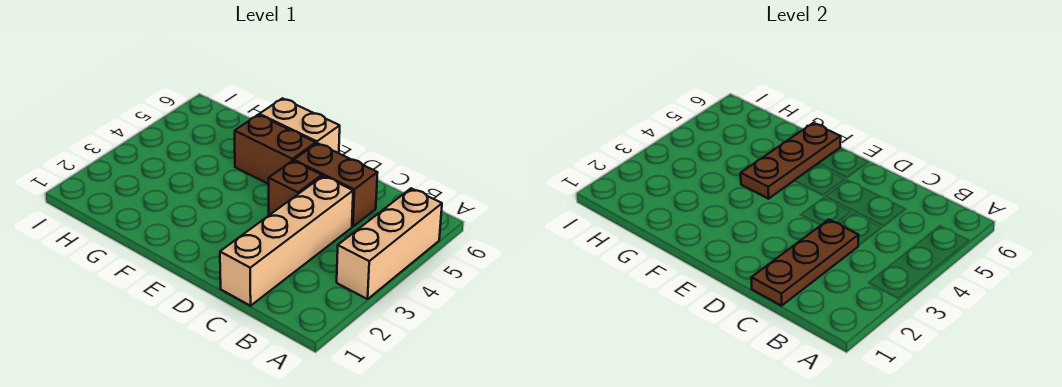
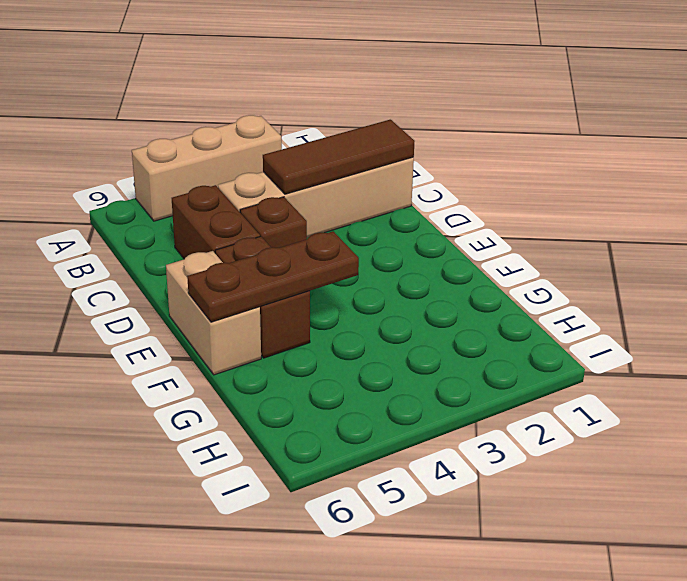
brown 1x3 plate [751,220,859,306] -> brown 1x3 tile [263,120,415,194]

